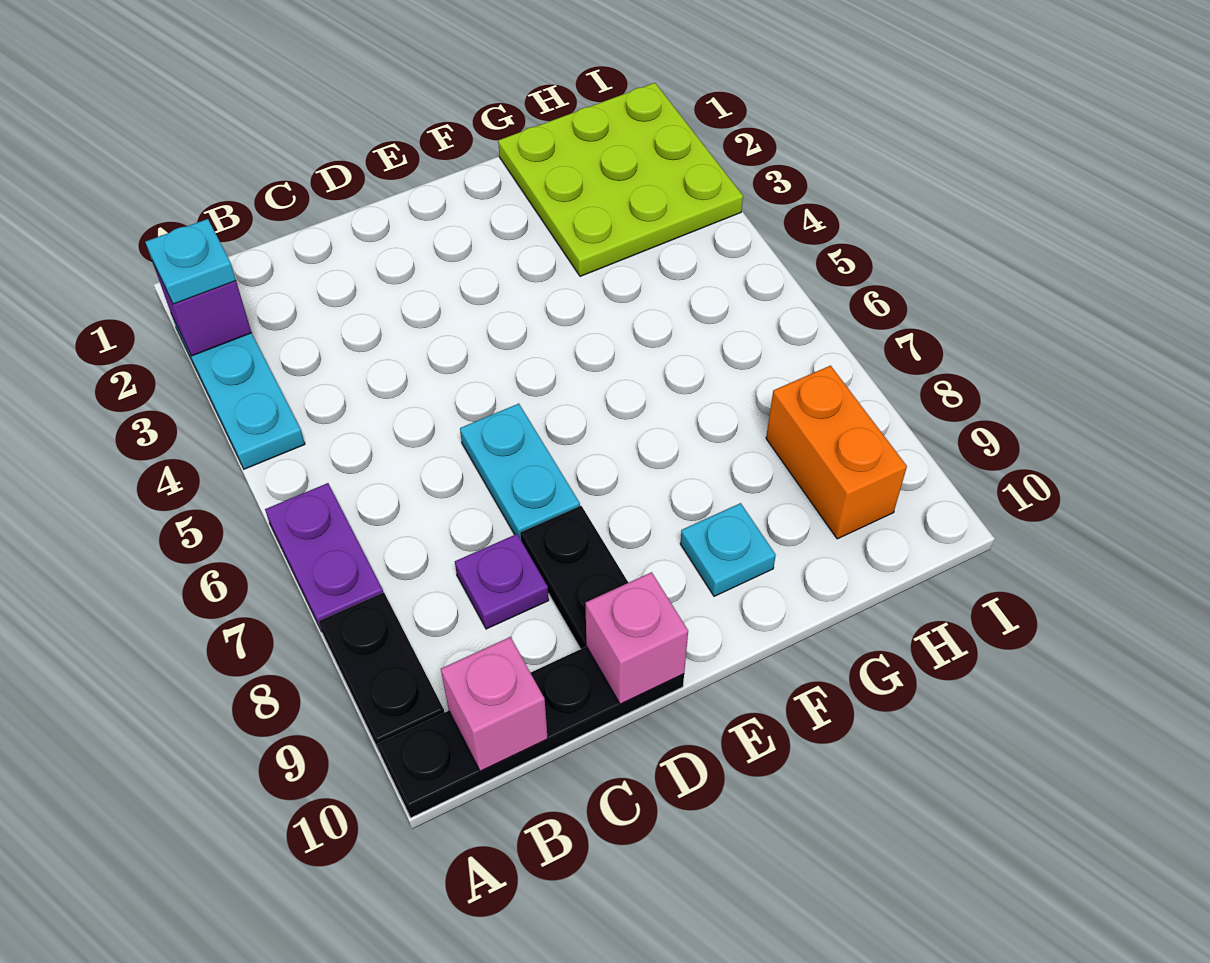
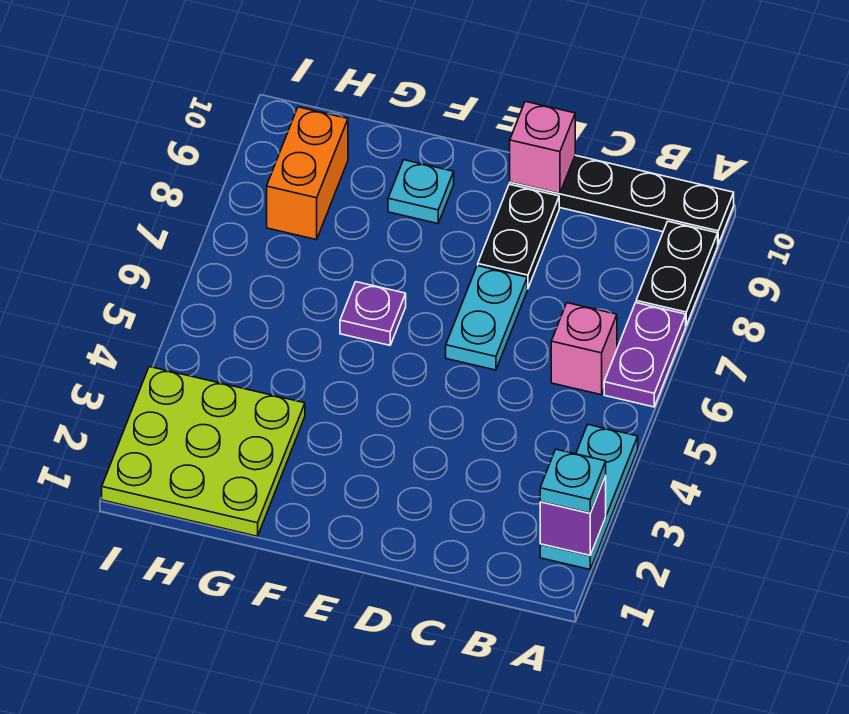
pink 1x1 brick [441,637,548,771] -> pink 1x1 brick moved to [551,303,617,395]
purple 1x1 plate [455,534,549,629] -> purple 1x1 plate moved to [340,282,406,345]

